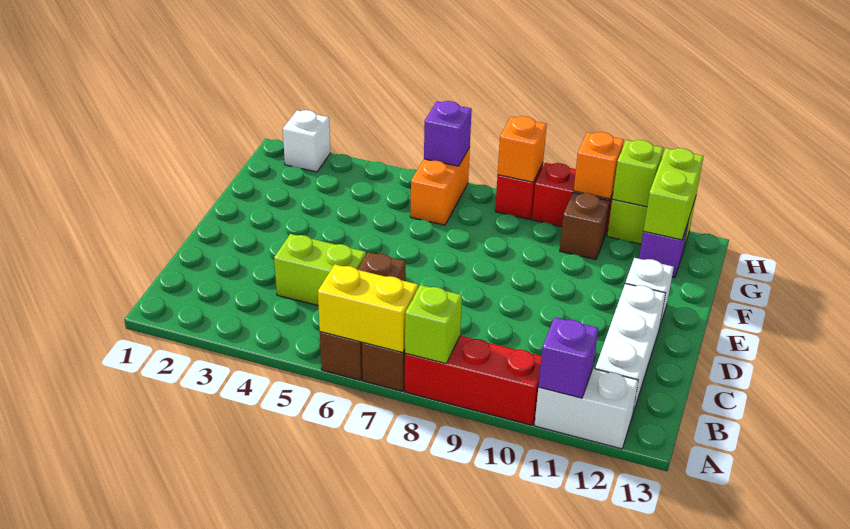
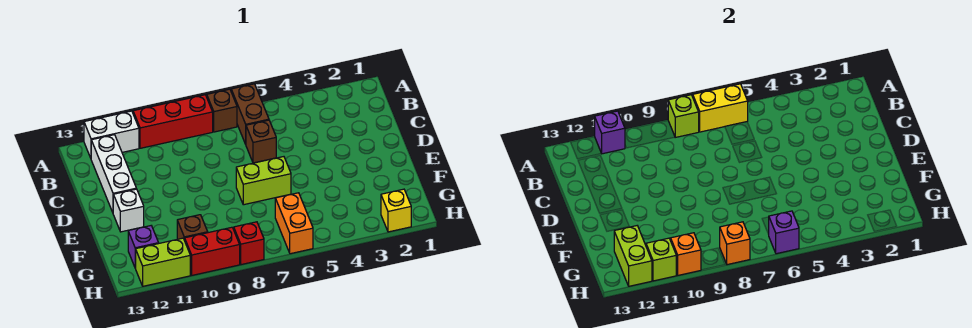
lime 1x2 brick [274,234,366,305] -> lime 1x2 brick moved to [236,157,291,205]
white 1x1 brick [283,110,330,172] -> yellow 1x1 brick [381,189,411,232]

